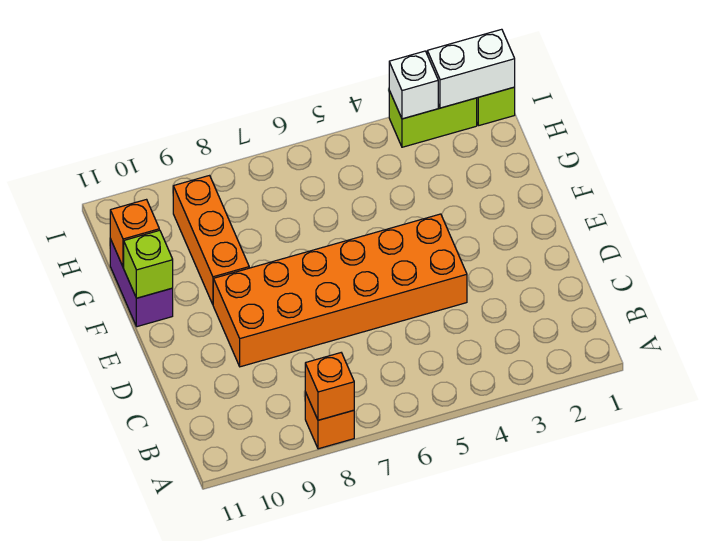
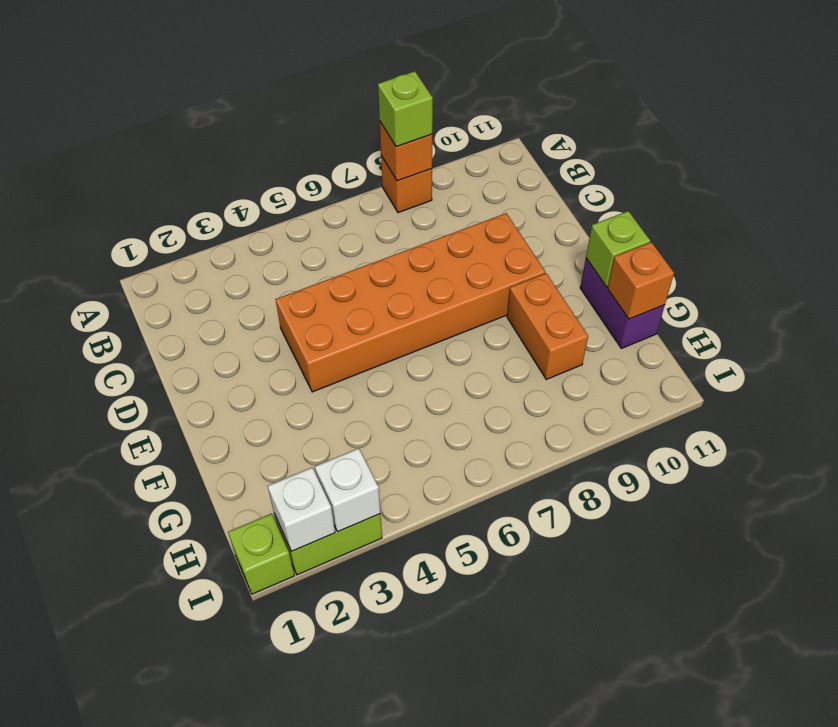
none -> lime 1x1 brick [378,71,433,147]
orange 1x3 brick [173,176,249,304] -> orange 1x2 brick [507,273,588,379]
white 1x2 brick [427,29,515,108] -> white 1x1 brick [268,468,335,551]

